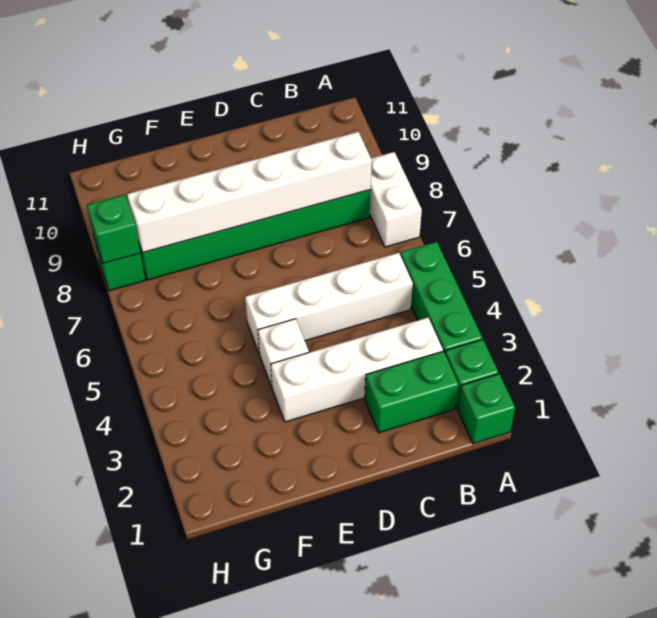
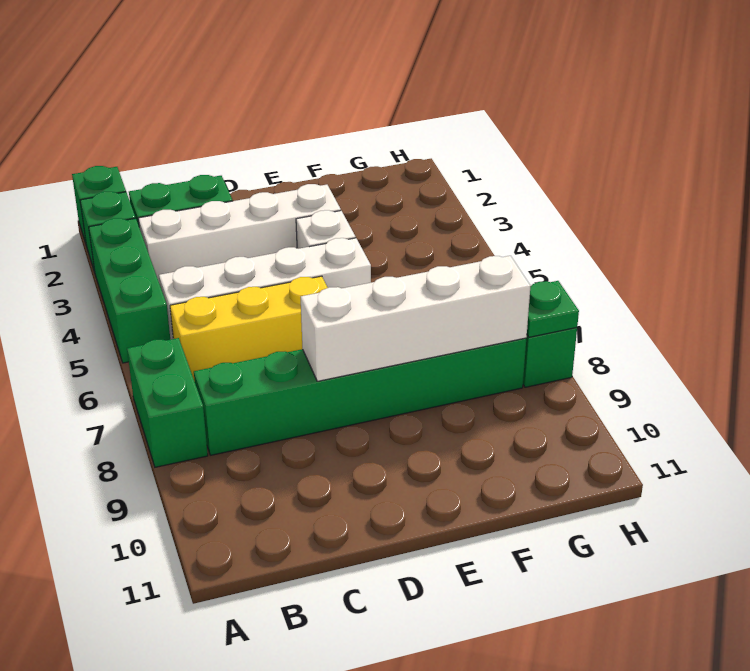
white 1x2 brick [370,152,422,247] -> green 1x2 brick [127,338,208,467]
none -> yellow 1x3 brick [170,276,328,381]
white 1x6 brick [127,132,372,253] -> white 1x4 brick [301,256,531,381]
green 1x1 brick [87,195,140,263] -> green 1x1 plate [527,281,579,337]

